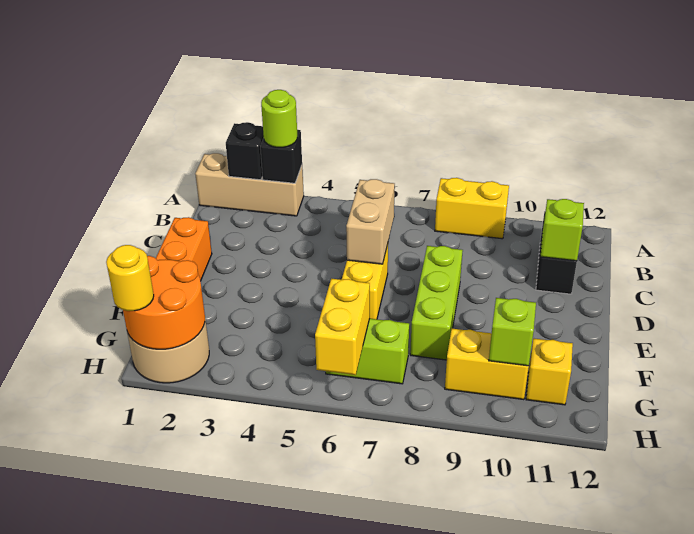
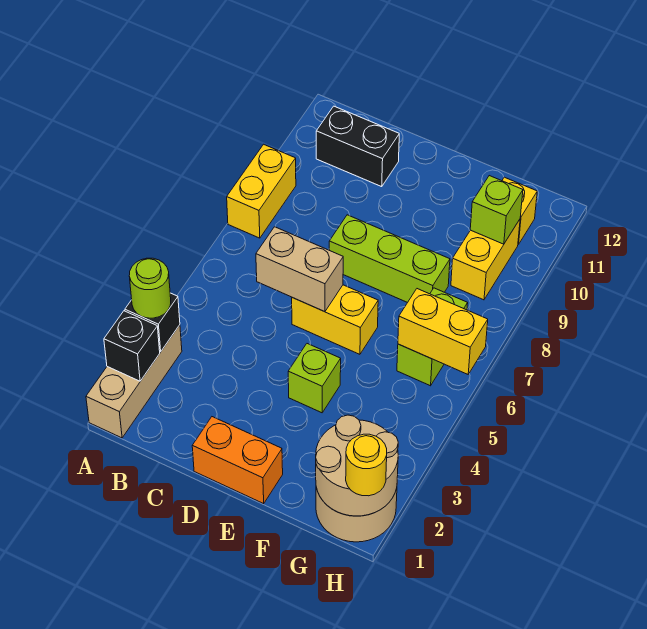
lime 1x1 brick [540,199,584,261] -> lime 1x1 brick moved to [288,344,341,413]
orange 2x2 round brick [123,256,205,349] -> tan 2x2 round brick [316,415,398,516]

